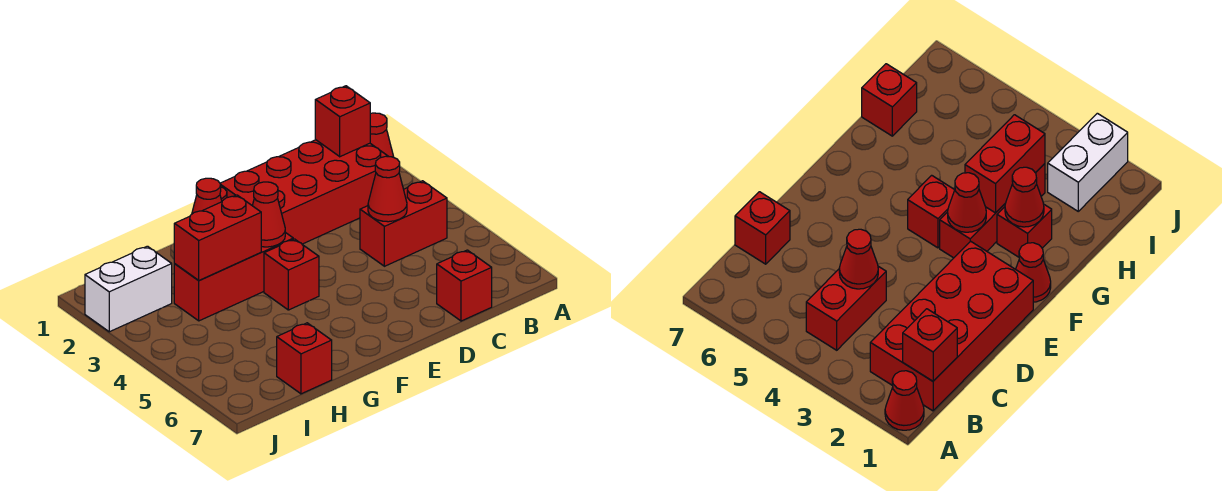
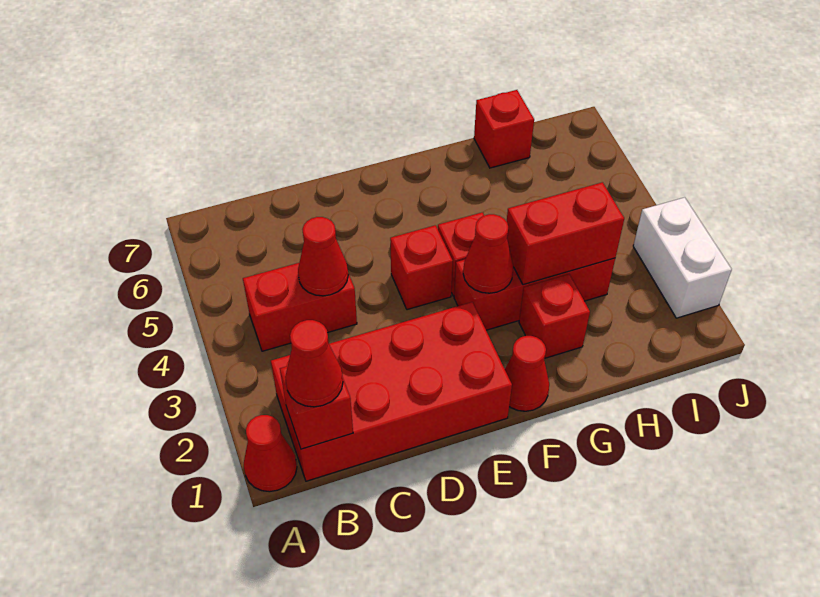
red 1x1 brick [437,250,492,321] -> red 1x1 brick moved to [390,225,453,310]
red 1x1 cone [192,178,222,214] -> red 1x1 cone moved to [285,320,343,407]
white 1x2 brick [85,246,172,332] -> white 1x2 brick turned to [633,197,732,318]

